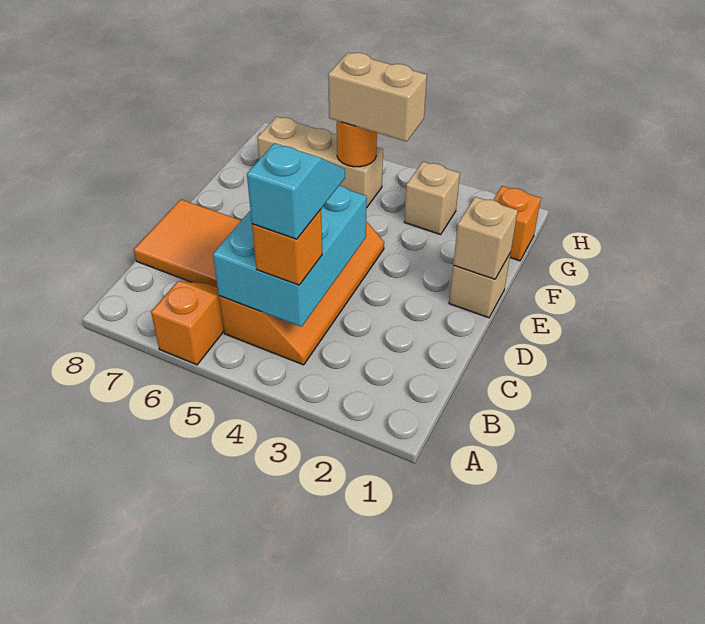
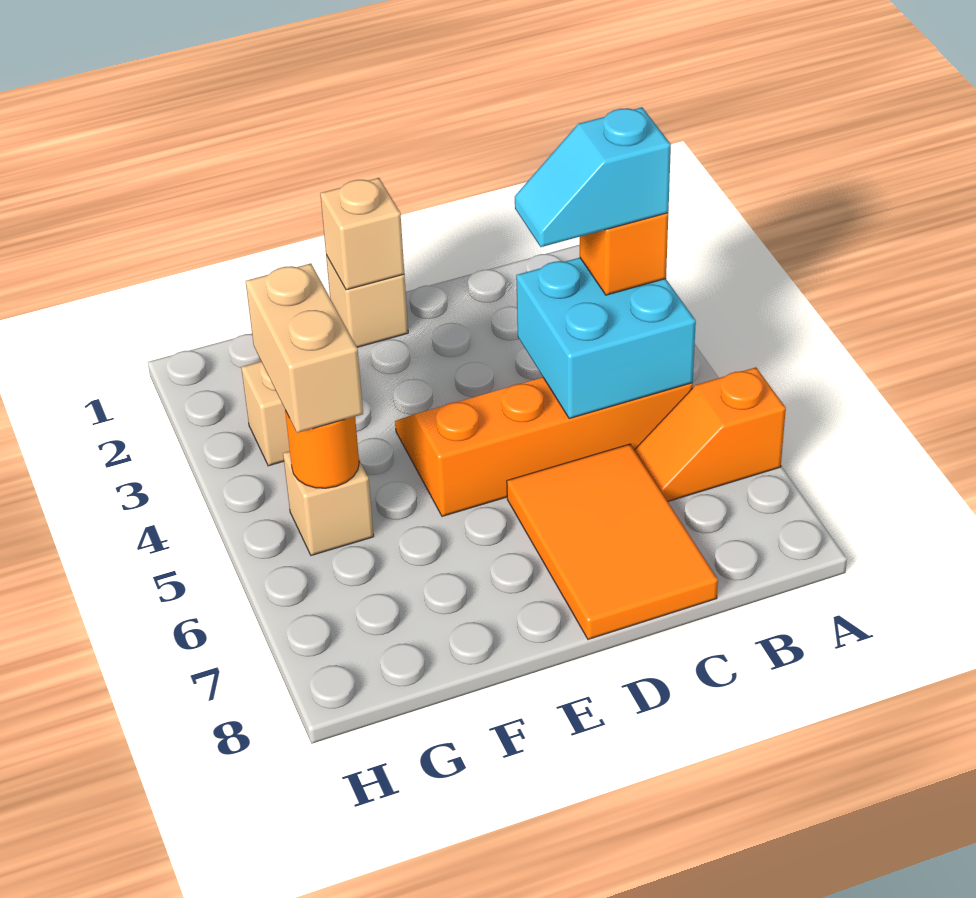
cyan 2x3 brick [213,186,367,327] -> cyan 2x2 brick [516,258,696,419]
orange 1x1 brick [494,186,541,261] -> none
tan 1x3 brick [257,117,383,208] -> tan 1x1 brick [283,451,374,555]

